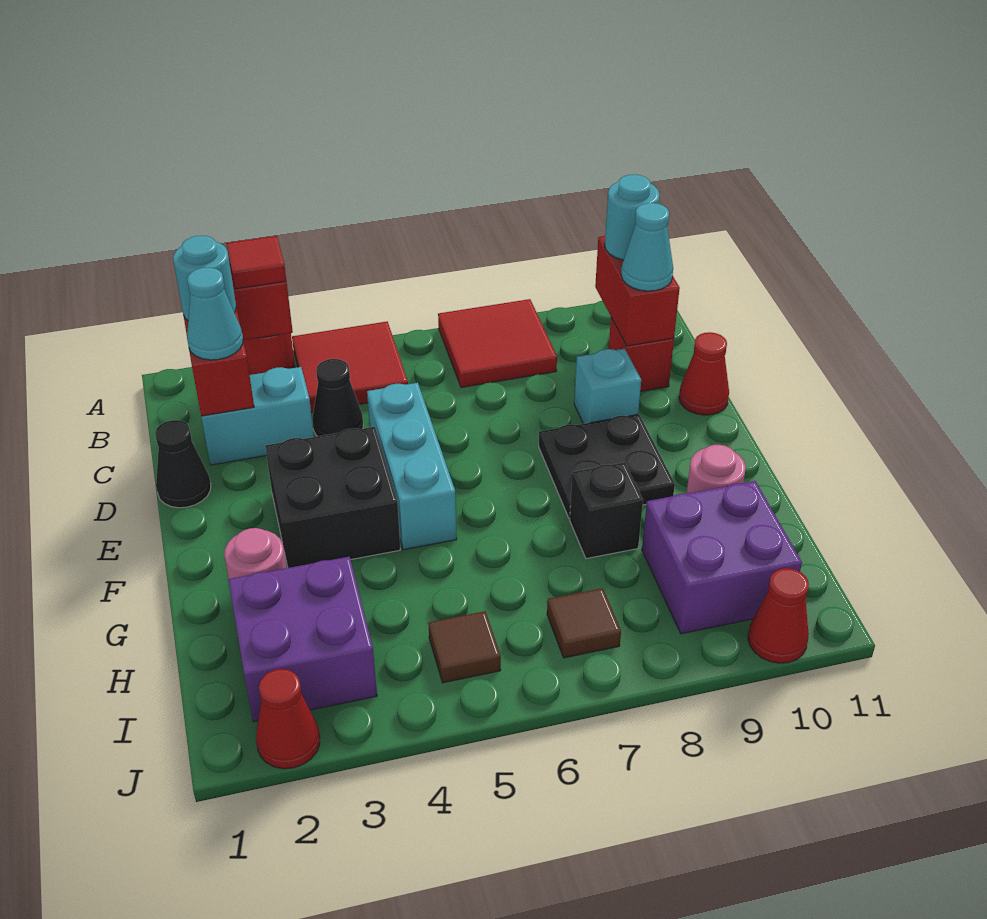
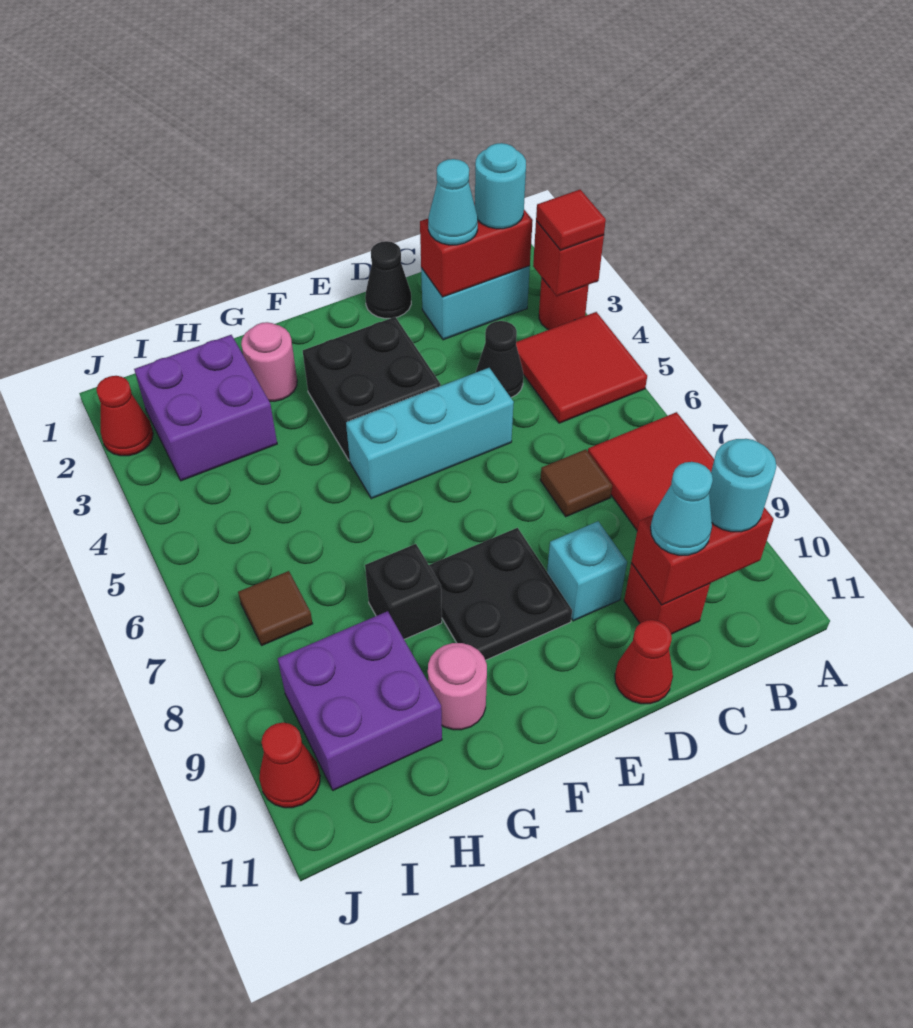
cyan 1x2 brick [201,367,314,465] -> cyan 1x2 brick turned to [421,266,530,340]
brown 1x1 tile [428,611,501,683] -> brown 1x1 tile moved to [540,449,612,517]

